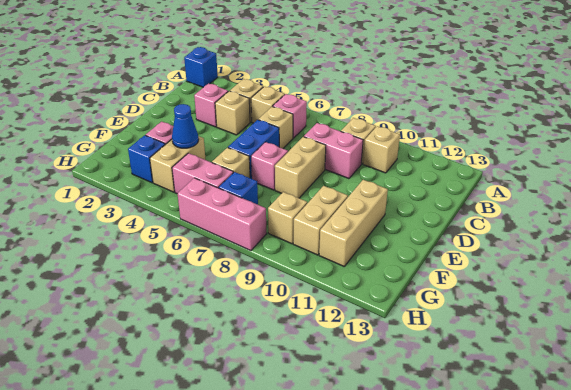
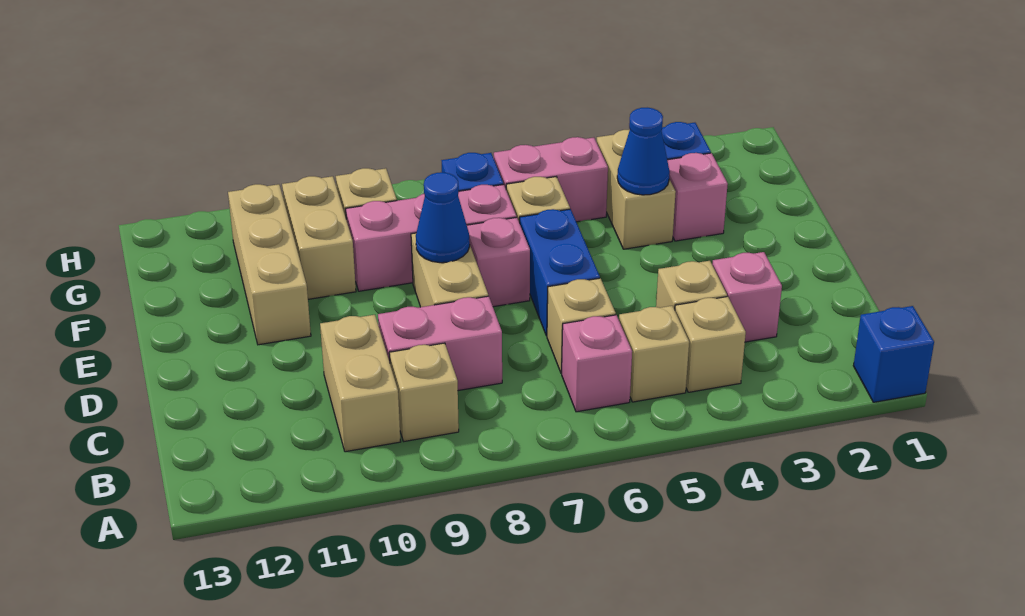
tan 1x1 brick [363,126,400,173] -> tan 1x2 brick [320,315,401,452]
none -> blue 1x1 cone [416,172,470,263]
pink 1x3 brick [177,178,267,251] -> pink 1x3 brick moved to [346,184,516,291]

